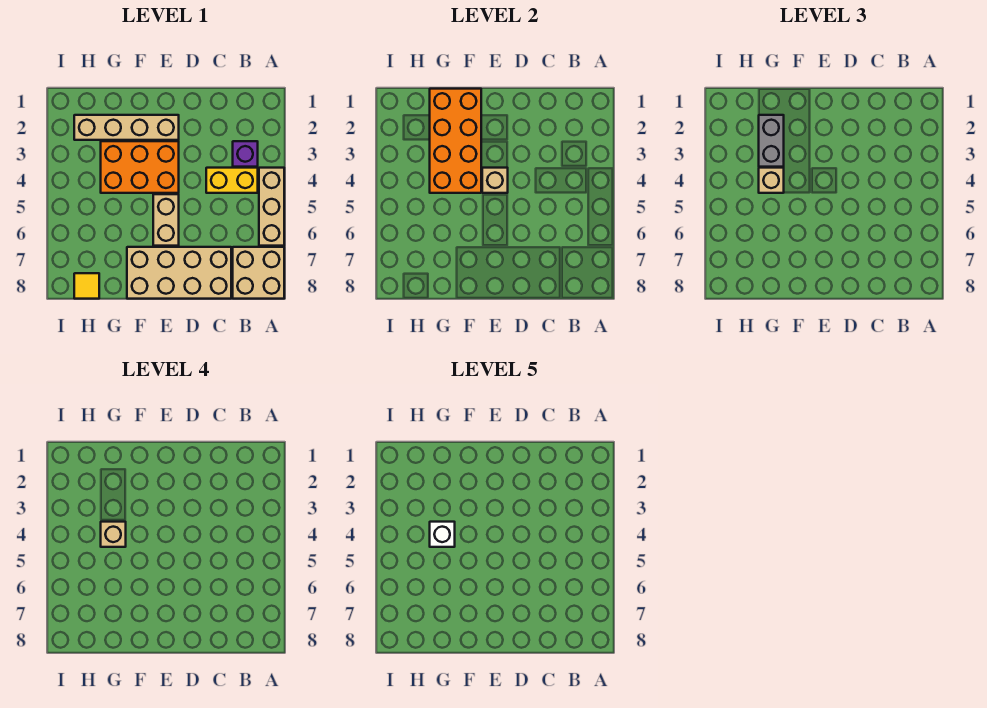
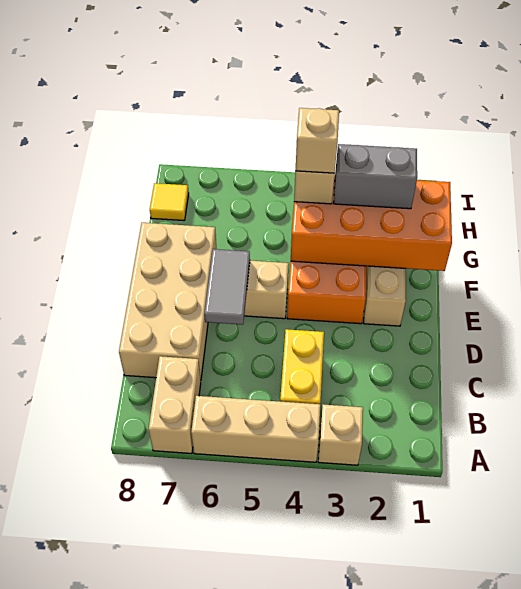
tan 2x2 brick [233,247,284,299] -> tan 1x2 brick [149,356,201,454]
purple 1x1 brick [233,141,258,167] -> none
none -> grey 1x2 tile [204,249,250,325]
tan 1x1 brick [482,168,508,193] -> tan 1x1 brick moved to [318,404,363,465]
white 1x1 brick [430,522,455,547] -> none

